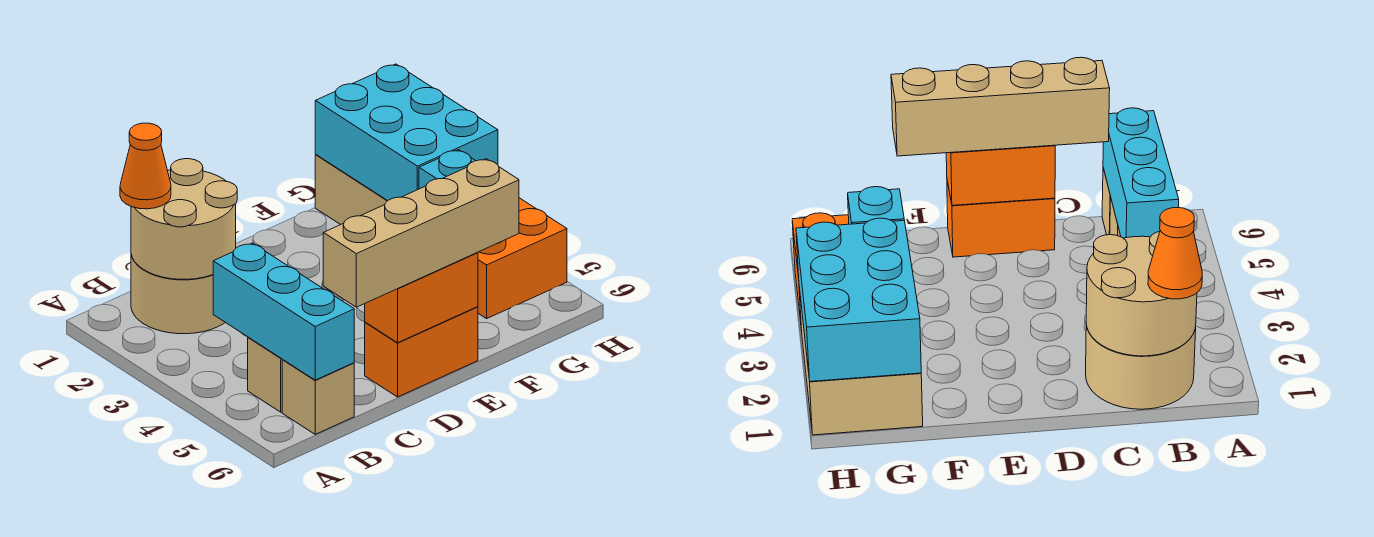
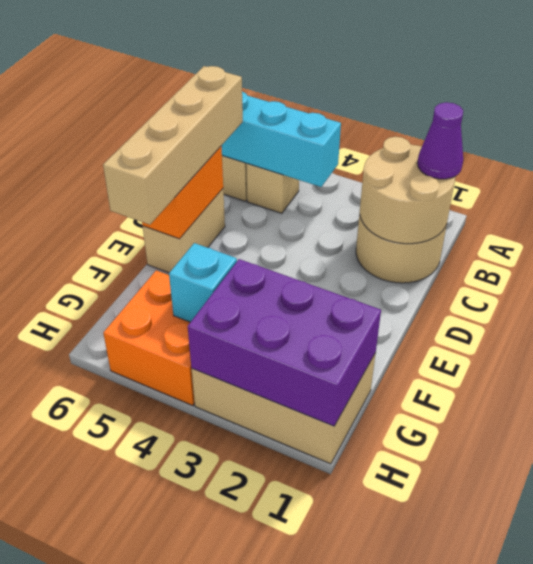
orange 1x1 cone [120,123,171,209] -> purple 1x1 cone [417,102,463,179]
orange 1x2 brick [365,307,478,397] -> tan 1x2 brick [143,189,225,273]
cyan 2x3 brick [315,64,498,201] -> purple 2x3 brick [188,259,381,426]

